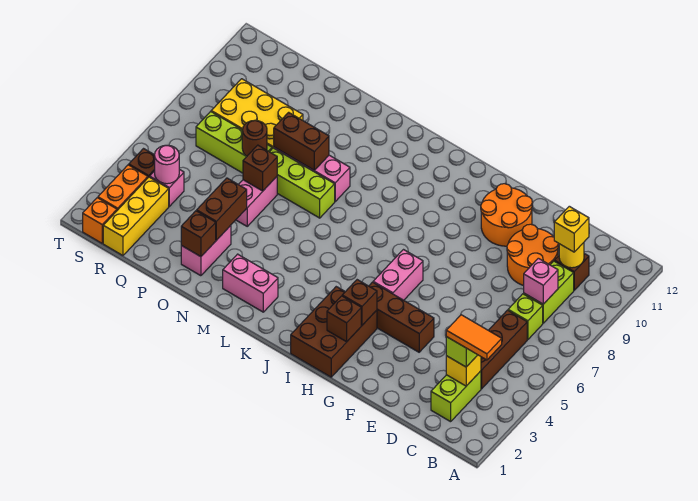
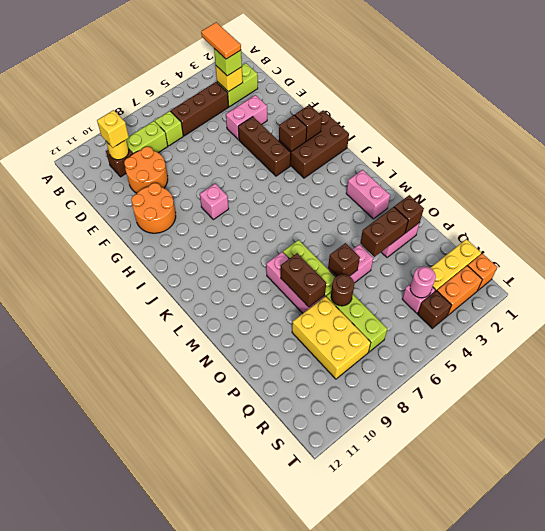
pink 1x1 brick [524,258,558,304] -> pink 1x1 brick moved to [200,184,229,220]
pink 1x2 brick [373,250,423,300] -> pink 1x2 brick moved to [226,95,267,140]

